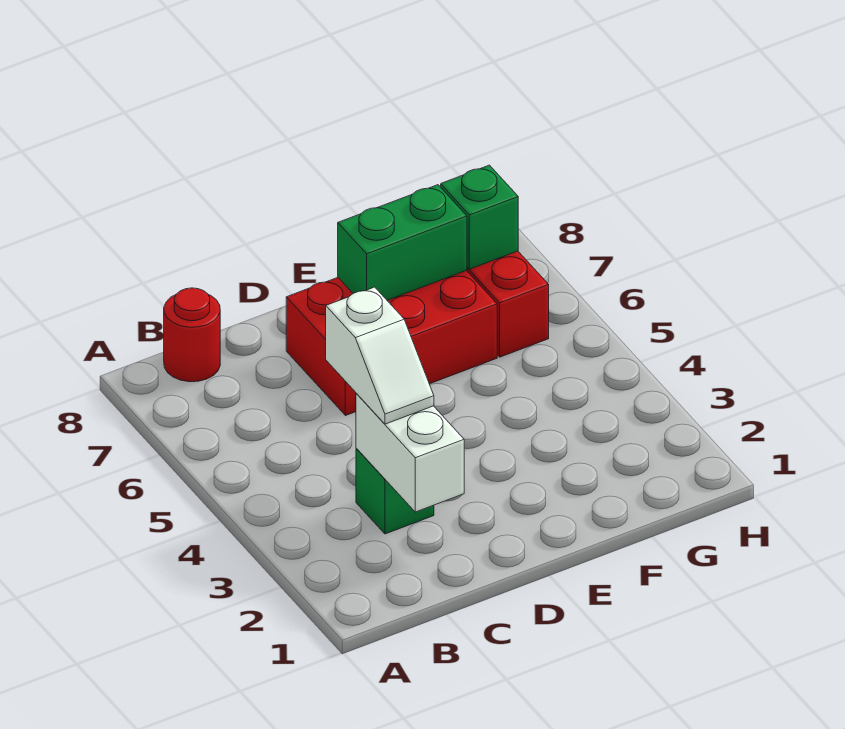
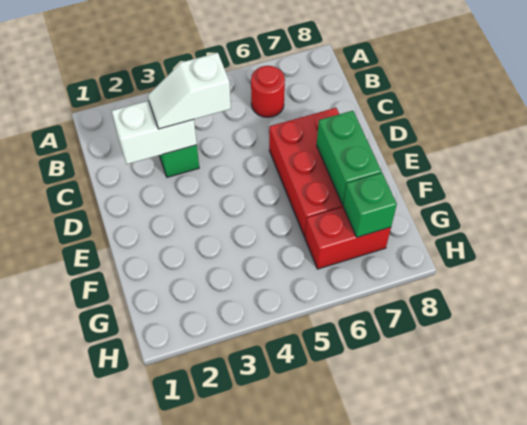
red 1x1 round brick [164,288,220,382] -> red 1x1 round brick moved to [251,66,285,117]

